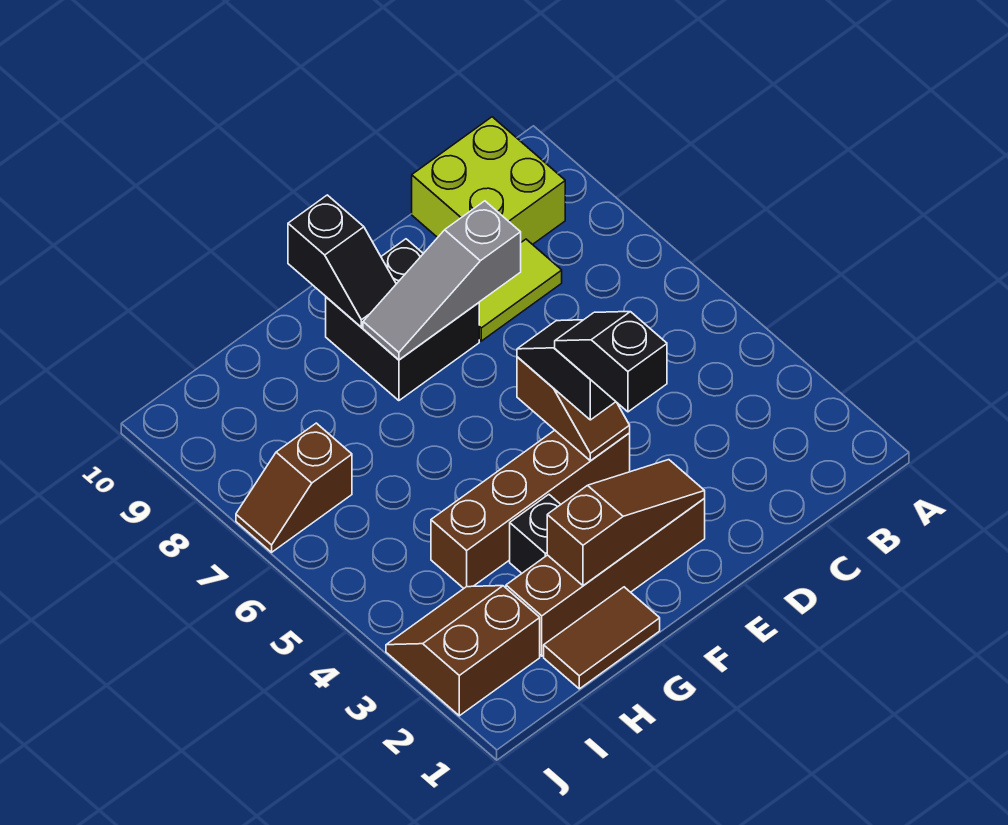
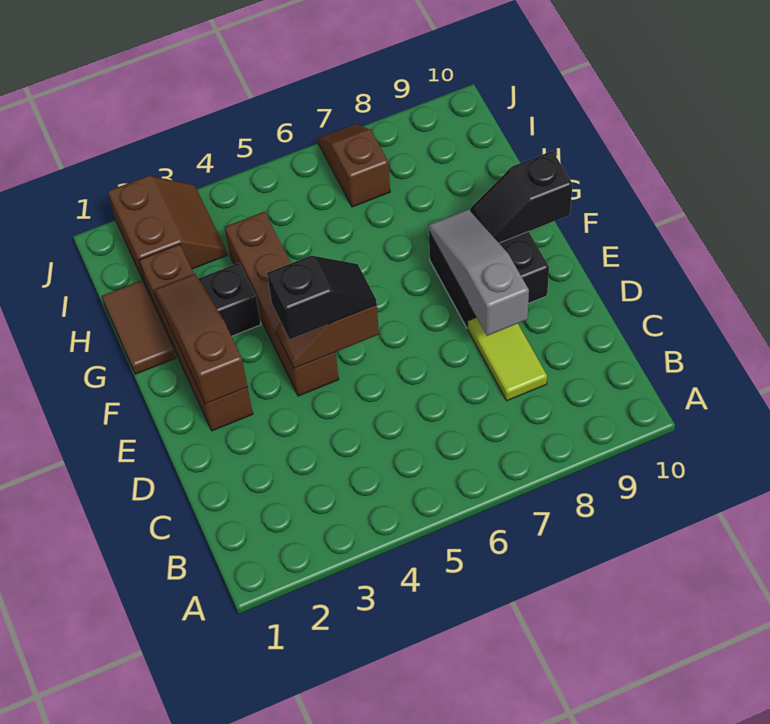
lime 2x2 brick [412,117,565,245] -> none
brown 1x3 slope [547,460,705,586] -> brown 1x3 slope turned to [154,274,248,404]
black 1x2 slope [555,312,667,412] -> none

